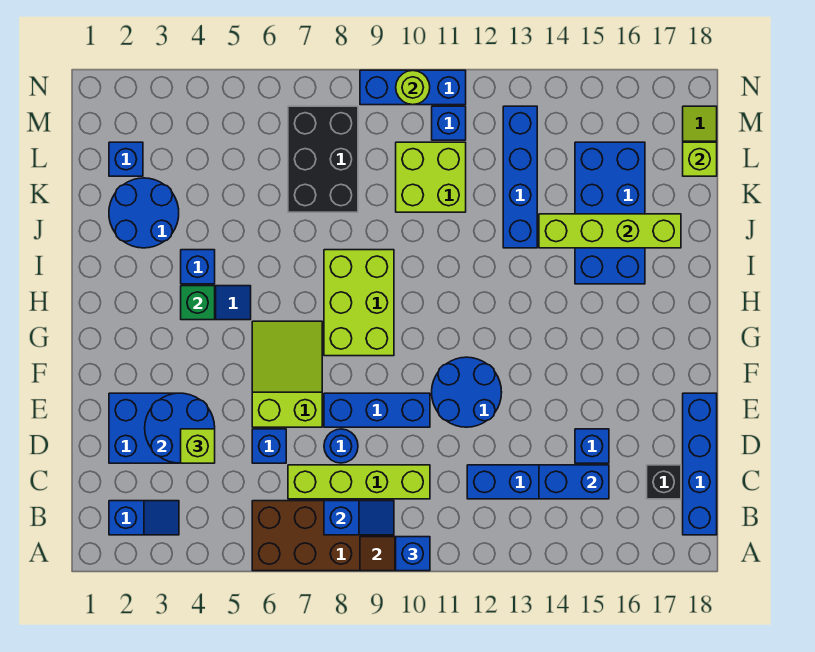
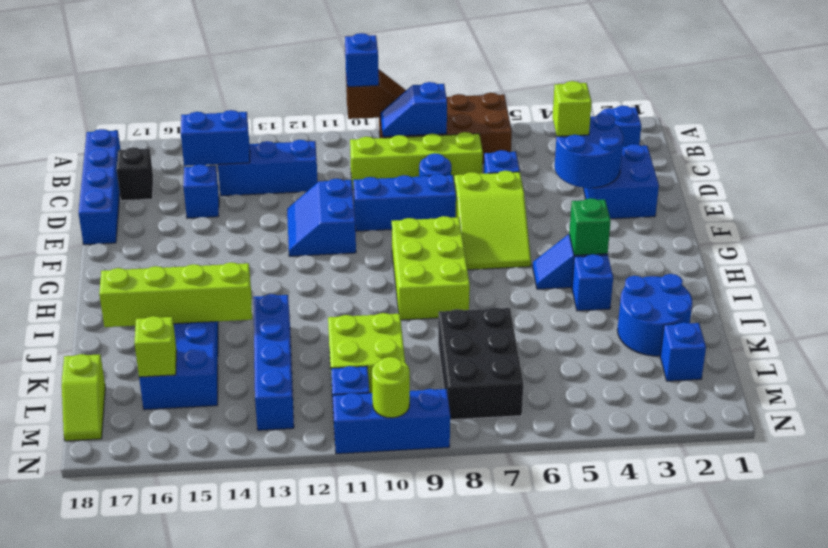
blue 2x2 round brick [432,357,502,427] -> blue 2x2 slope [287,179,356,256]
lime 1x1 brick [683,142,717,176] -> lime 1x1 brick moved to [134,316,177,377]

